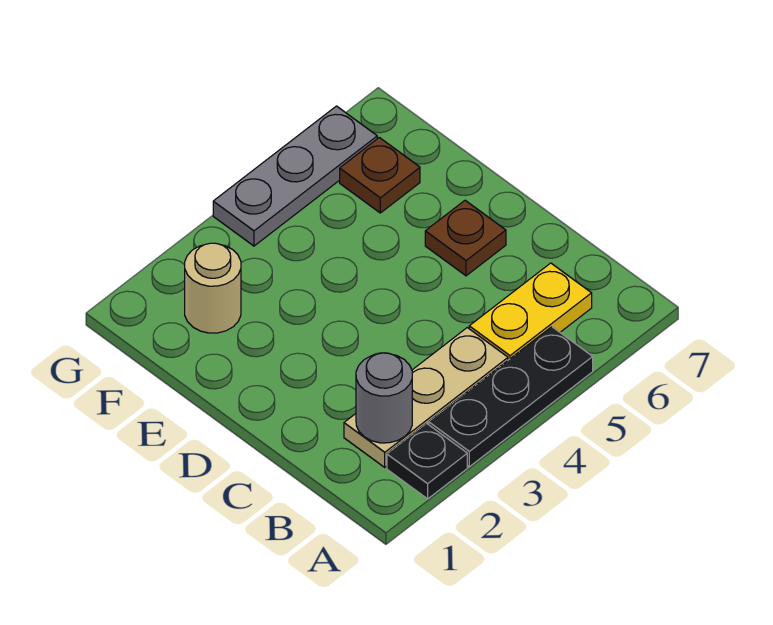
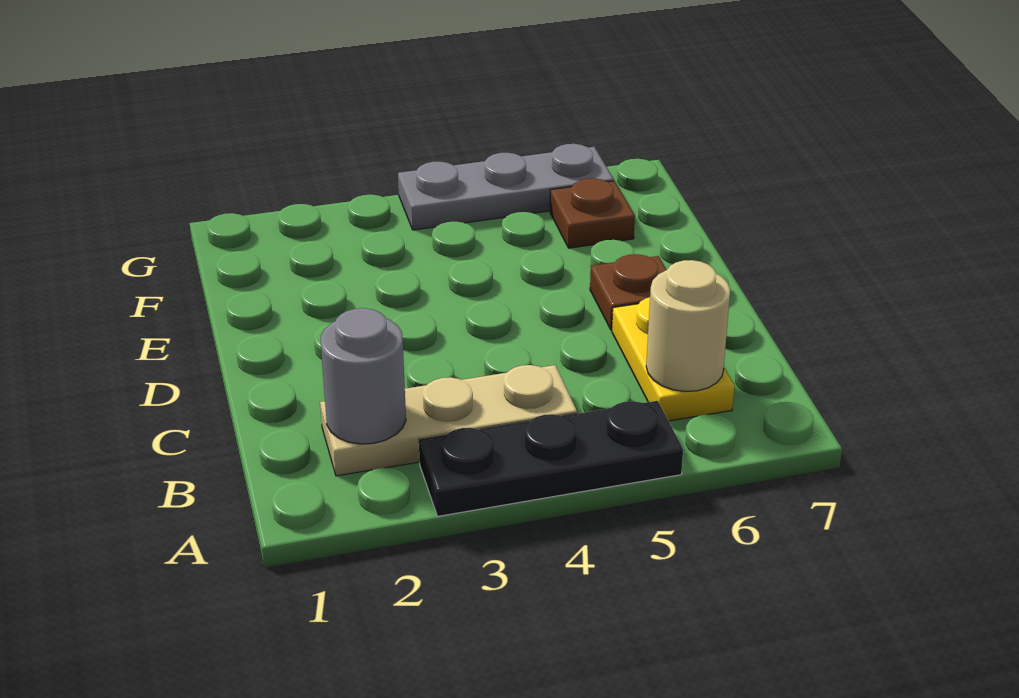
black 1x1 plate [387,423,467,499] -> none
yellow 1x2 plate [469,263,592,360] -> yellow 1x2 plate turned to [612,297,734,421]
tan 1x1 round brick [185,243,241,333] -> tan 1x1 round brick moved to [646,260,730,392]

